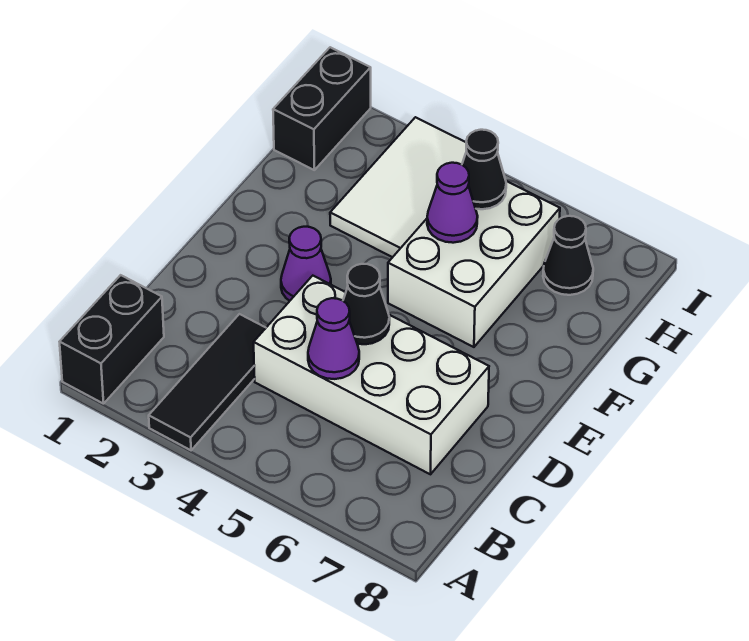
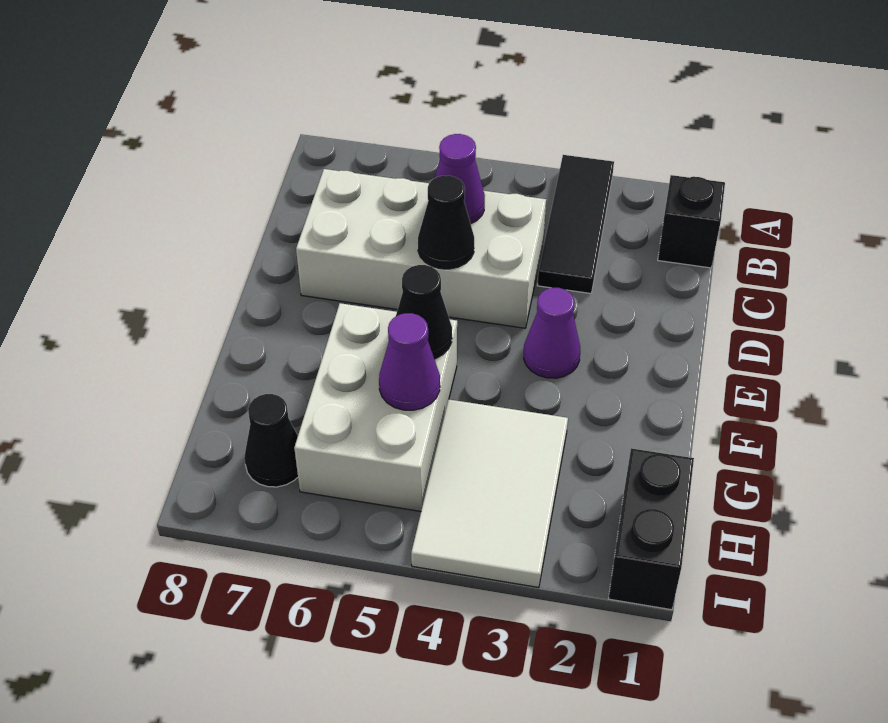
black 1x2 brick [60,275,164,404] -> black 1x1 brick [658,175,725,268]
black 1x1 cone [462,130,506,209] -> black 1x1 cone moved to [396,265,452,359]

